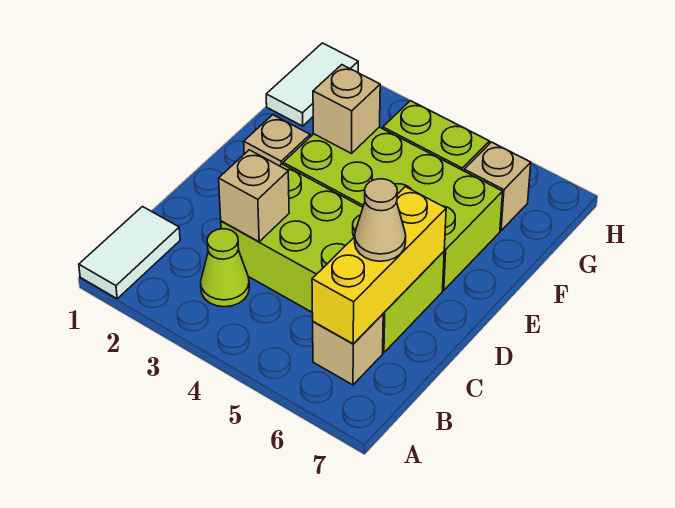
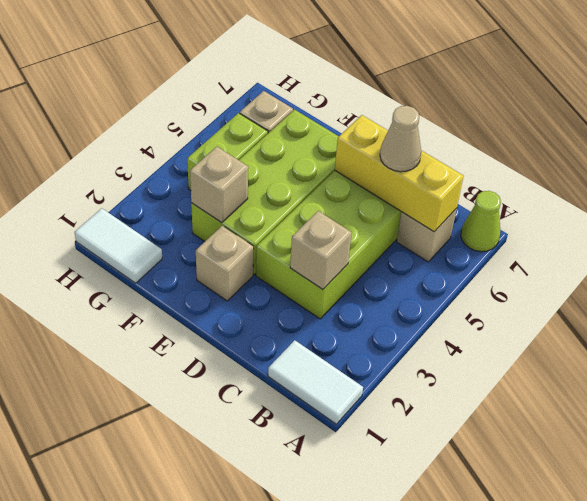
lime 1x1 cone [201,229,249,307] -> lime 1x1 cone moved to [461,191,501,252]

